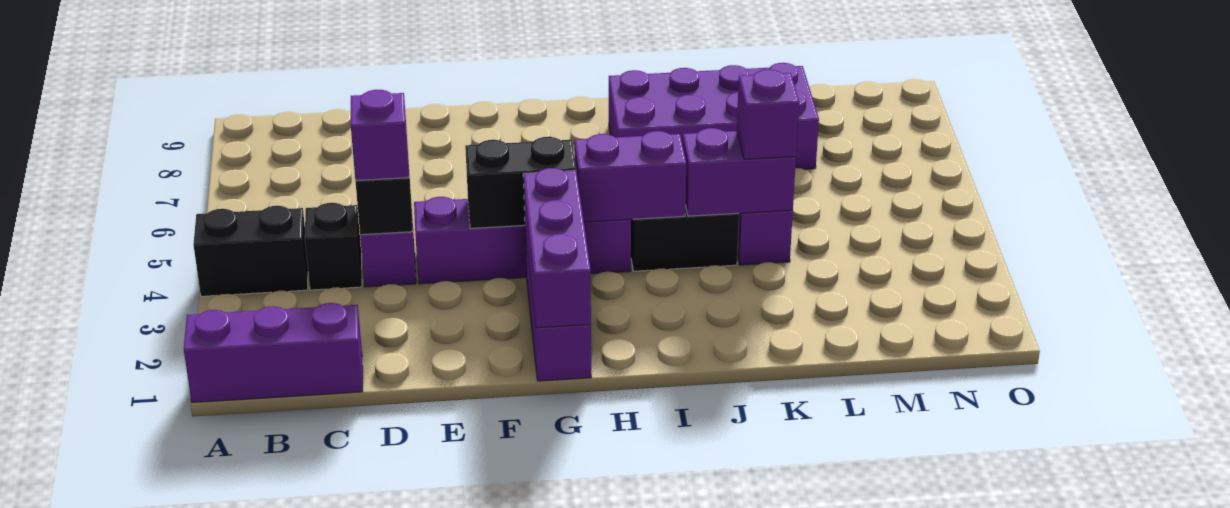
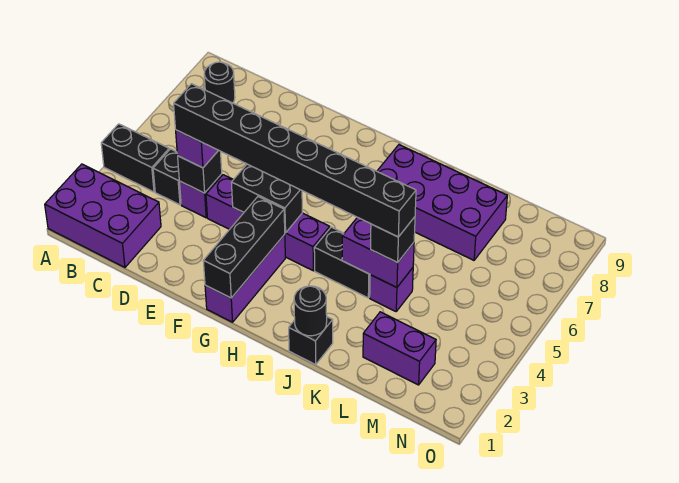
purple 1x3 brick [184,303,363,402] -> purple 2x3 brick [45,164,161,267]
none -> black 1x1 round brick [204,62,235,103]
none -> black 1x8 brick [174,84,416,237]
purple 1x3 brick [523,168,591,328] -> black 1x3 brick [203,197,285,298]
purple 1x2 brick [574,131,686,222] -> purple 1x2 brick moved to [363,312,436,385]
none -> black 1x1 brick [289,317,333,365]
none -> black 1x1 round brick [294,286,327,336]
purple 1x1 brick [737,70,799,159] -> black 1x1 brick [371,217,415,263]

